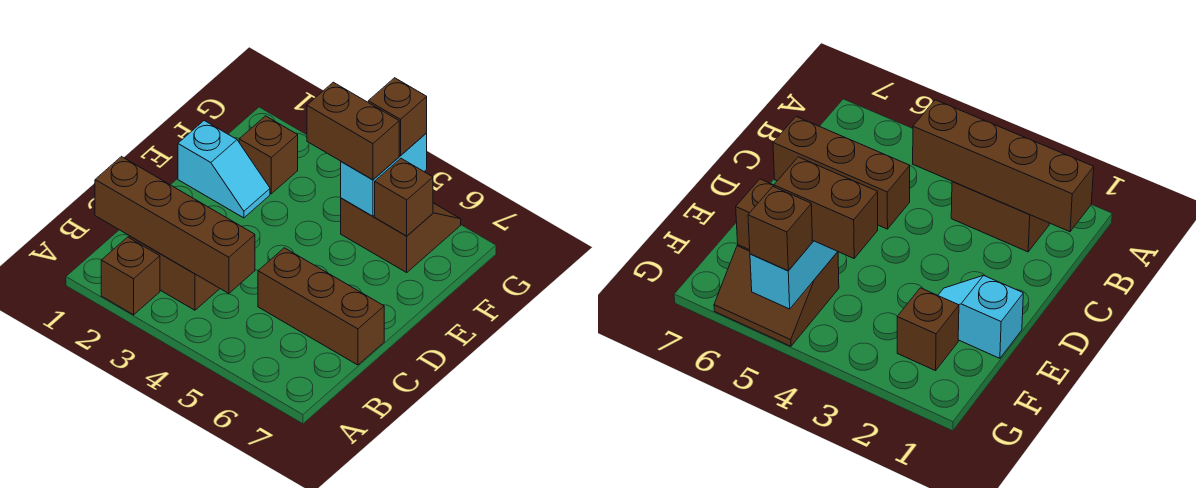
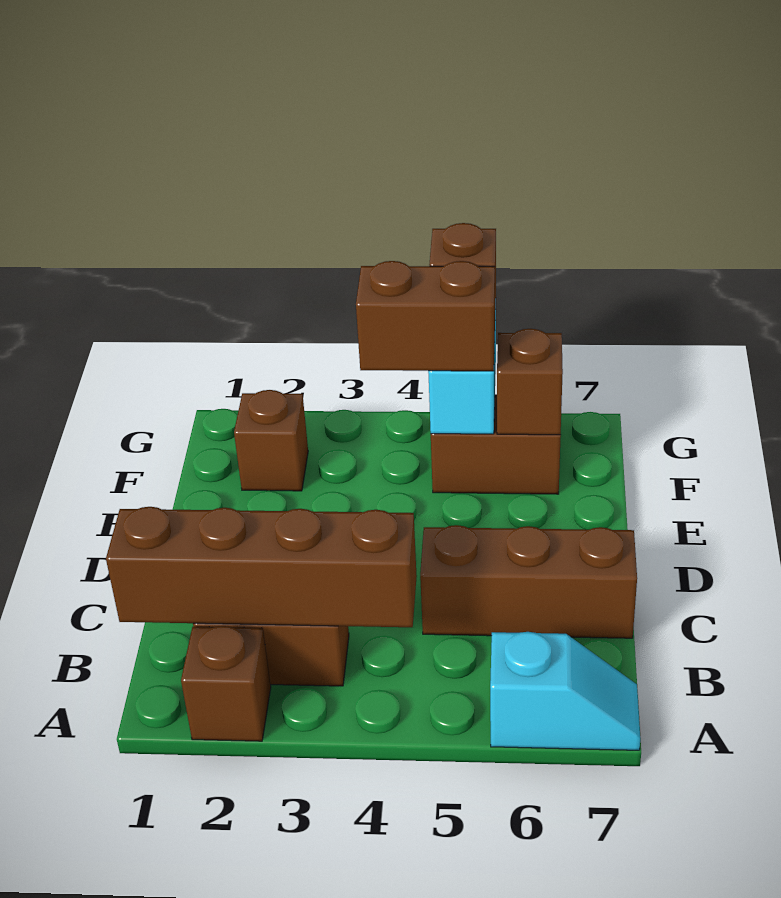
cyan 1x2 slope [178,121,270,218] -> cyan 1x2 slope moved to [490,632,640,750]

